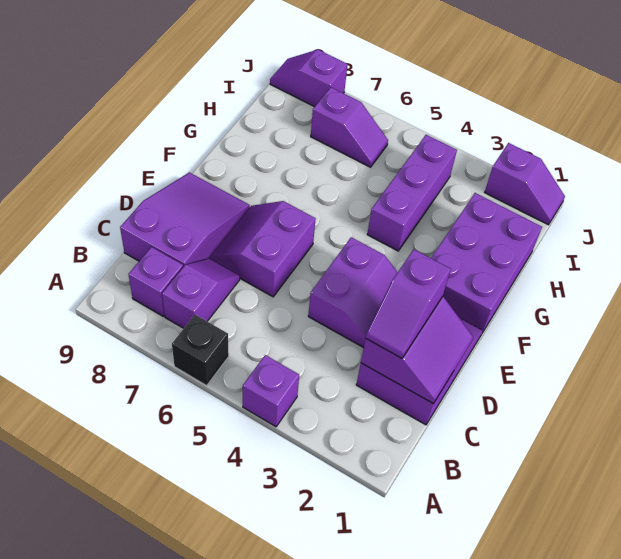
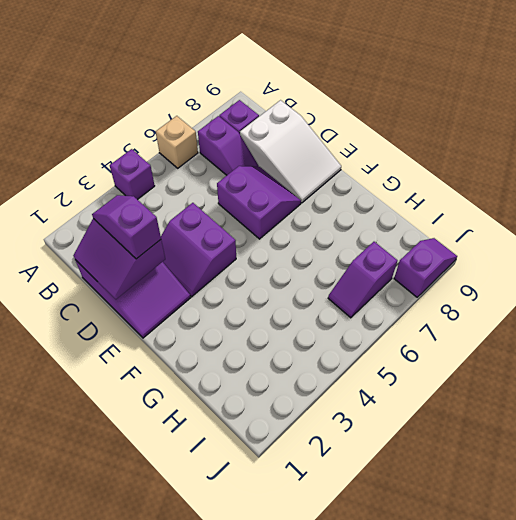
black 1x1 brick [172,315,229,386] -> tan 1x1 brick [156,116,198,168]
purple 2x3 slope [120,172,250,267] -> white 2x3 slope [240,100,341,203]
purple 2x3 brick [431,193,542,333] -> none
purple 1x3 brick [367,135,457,251] -> none
purple 1x2 slope [485,143,565,225] -> none

